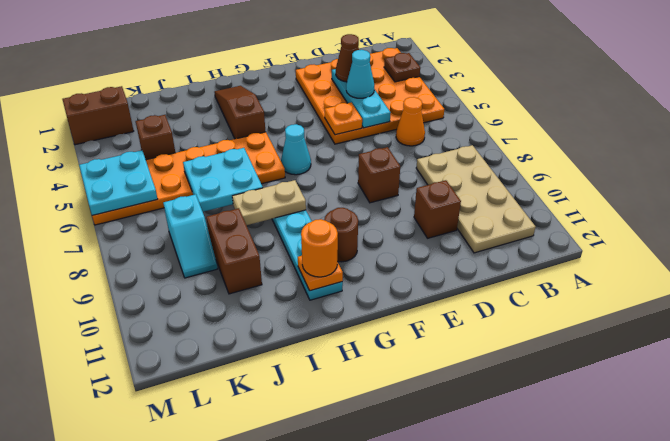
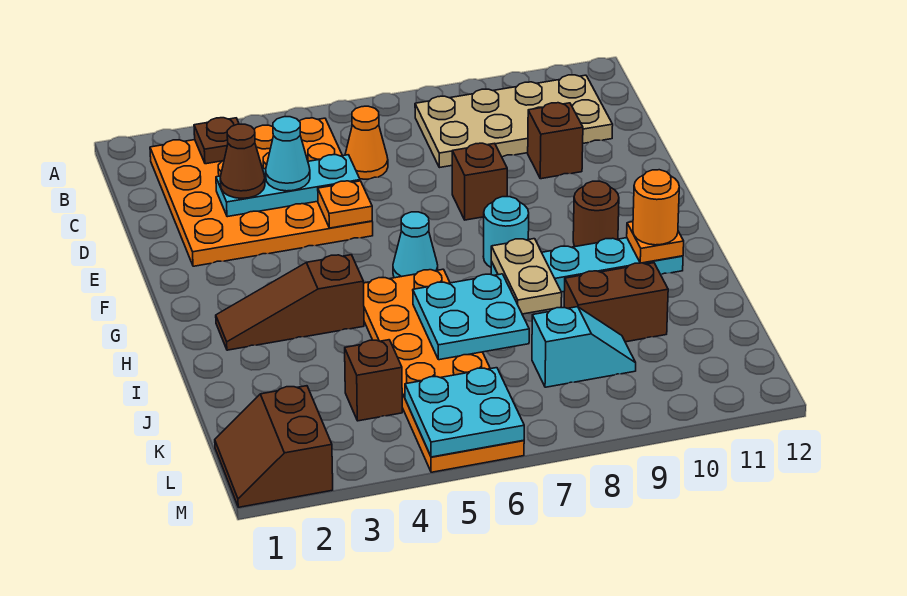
none -> cyan 1x1 round brick [483,197,529,267]

